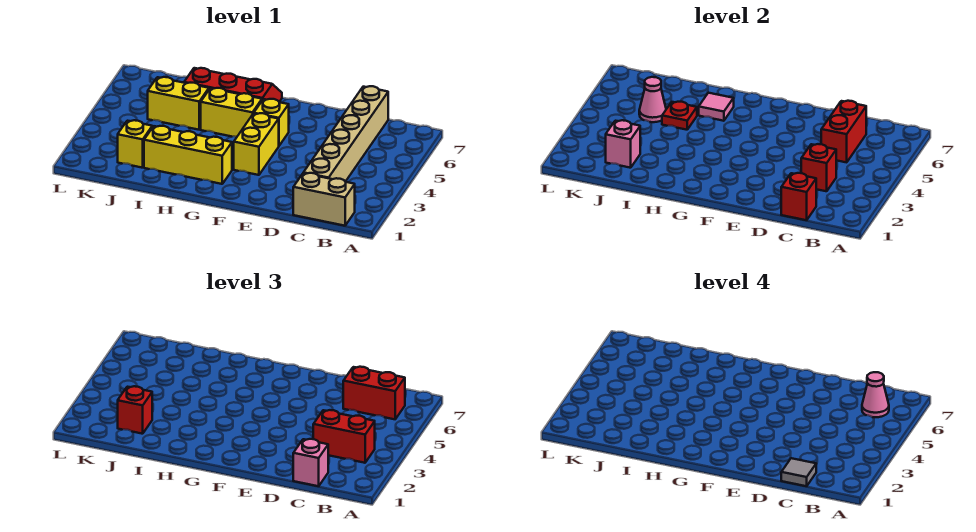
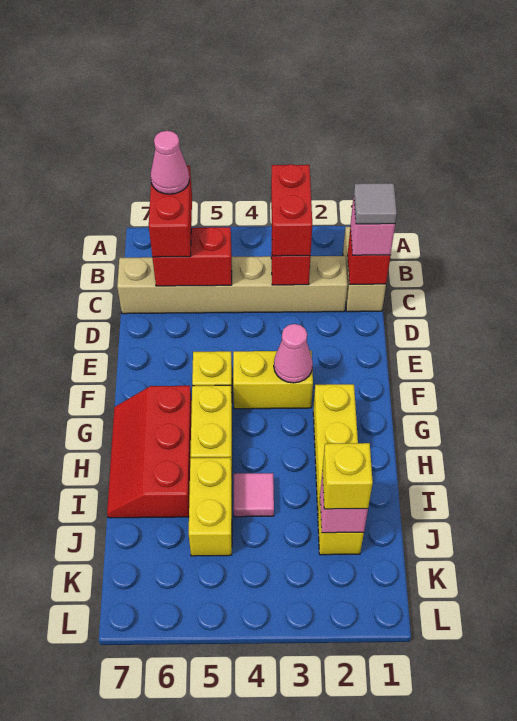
pink 1x1 tile [699,93,734,121] -> pink 1x1 tile moved to [234,473,274,517]
red 1x1 plate [662,102,697,130] -> none
red 1x1 brick [118,386,152,434] -> yellow 1x1 brick [322,443,373,509]
pink 1x1 cone [639,77,666,122] -> pink 1x1 cone moved to [274,324,313,383]

